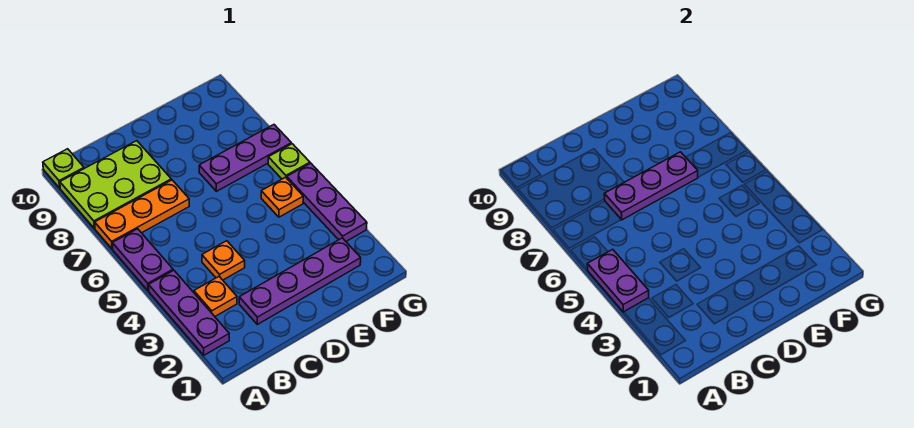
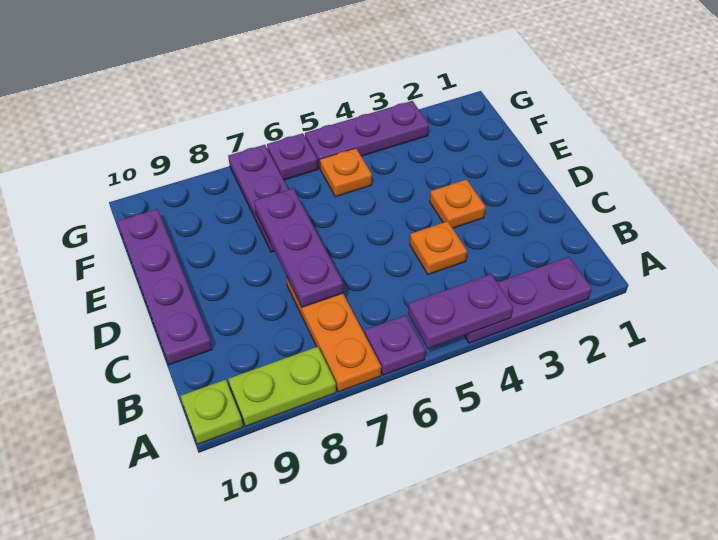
purple 1x2 plate [112,229,173,291] -> purple 1x1 plate [365,315,425,375]
lime 2x3 plate [60,141,171,228] -> lime 1x2 plate [228,347,336,426]
orange 1x1 plate [194,277,237,316] -> orange 1x1 plate moved to [430,179,486,228]
purple 1x4 plate [239,238,361,324] -> purple 1x4 plate moved to [117,209,212,365]
lime 1x1 plate [268,144,310,179] -> purple 1x1 plate [267,133,318,180]

